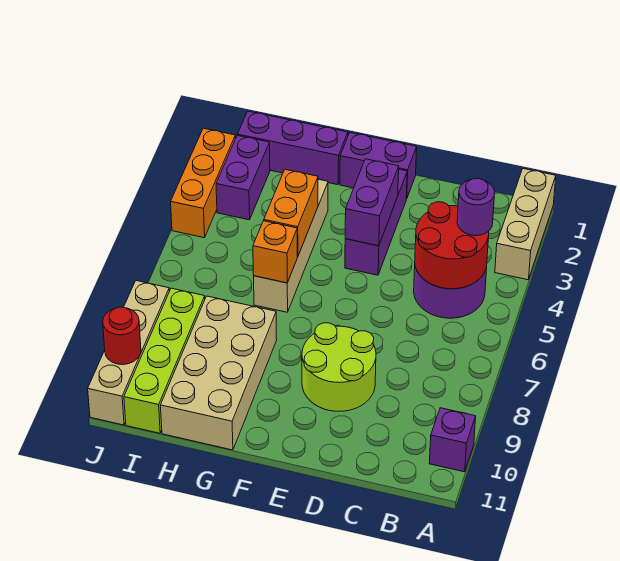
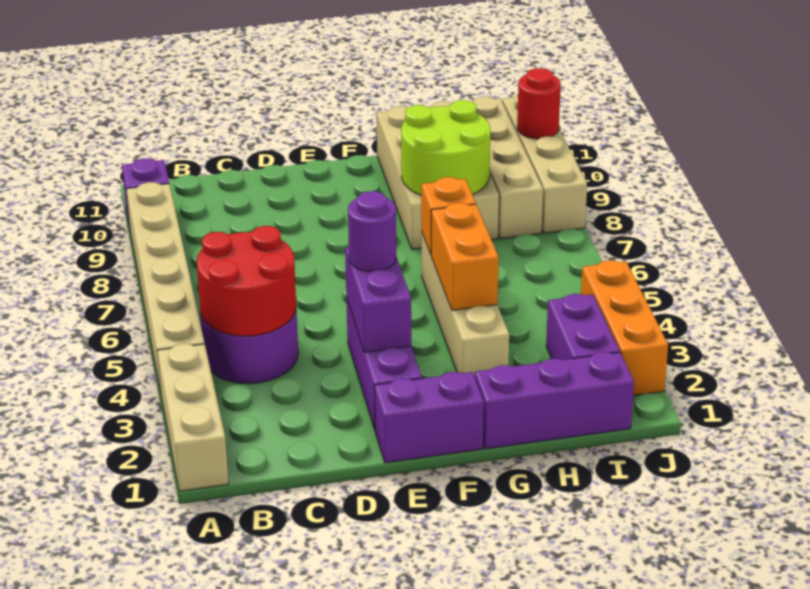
none -> tan 1x6 brick [126,182,205,392]
purple 1x1 round brick [457,179,495,235] -> purple 1x1 round brick moved to [348,191,396,272]
lime 2x2 round brick [302,323,376,411] -> lime 2x2 round brick moved to [401,100,490,195]
lime 1x4 brick [124,288,205,433] -> tan 1x4 brick [473,97,543,239]

